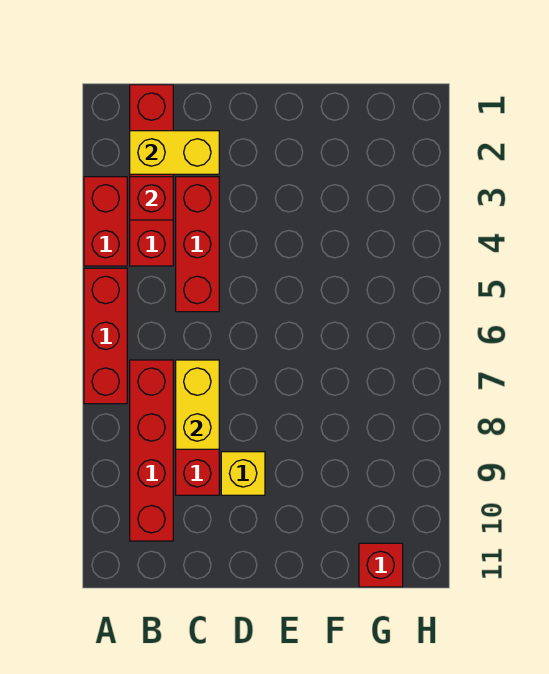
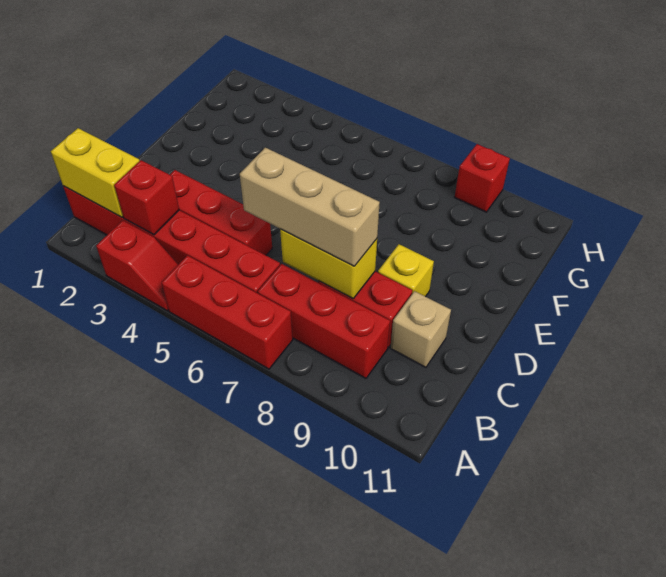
red 1x2 brick [84,177,127,266] -> red 1x2 slope [96,220,178,311]
red 1x4 brick [130,85,173,266] -> red 1x6 brick [63,186,280,293]
yellow 1x2 brick [130,131,219,174] -> yellow 1x2 brick turned to [51,128,140,217]
red 1x4 brick [130,360,173,541] -> red 1x3 brick [258,264,390,378]
none -> tan 1x3 brick [240,148,380,266]
none -> tan 1x1 brick [390,291,451,367]
red 1x1 brick [359,543,403,587] -> red 1x1 brick moved to [455,144,510,212]

